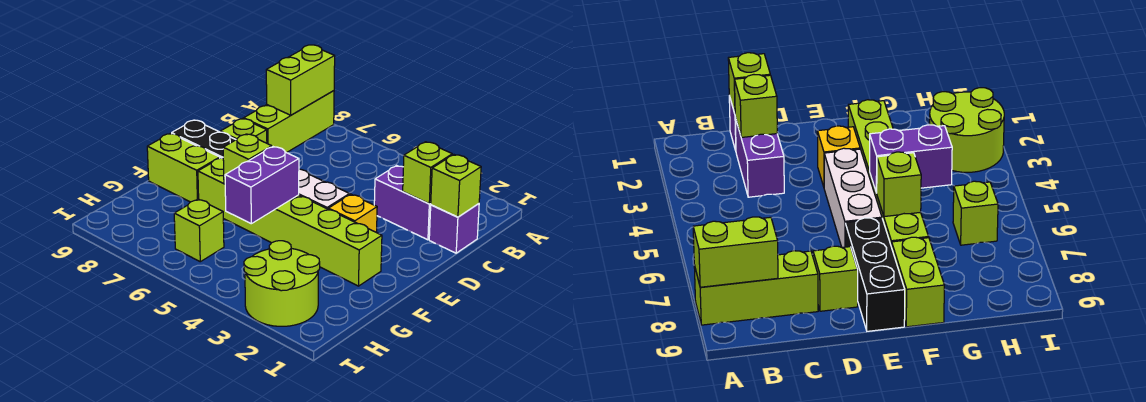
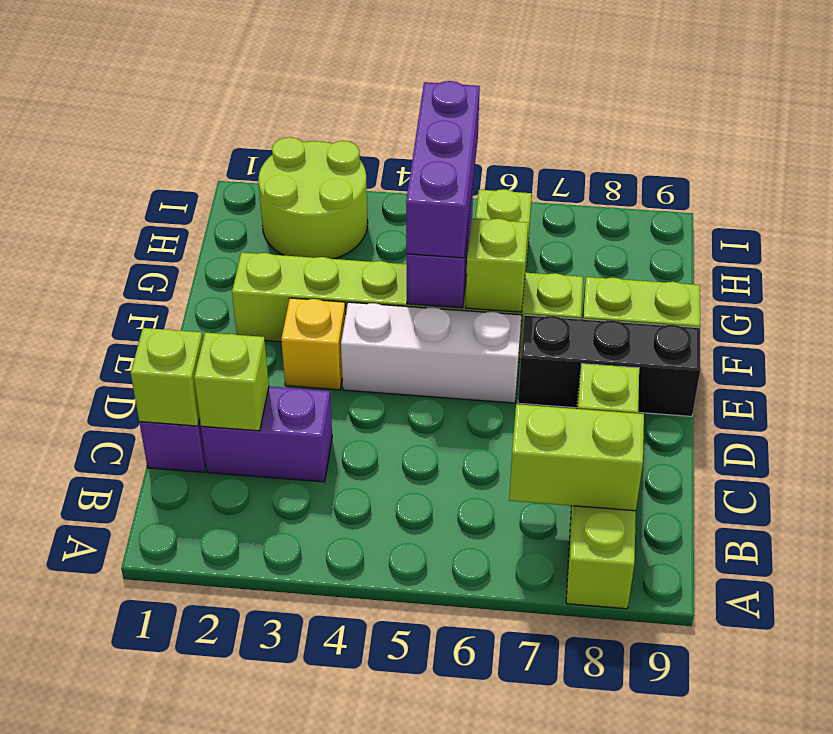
lime 1x2 brick [266,45,335,115] -> lime 1x2 brick turned to [509,404,644,511]
none -> purple 1x3 brick [406,81,480,258]

